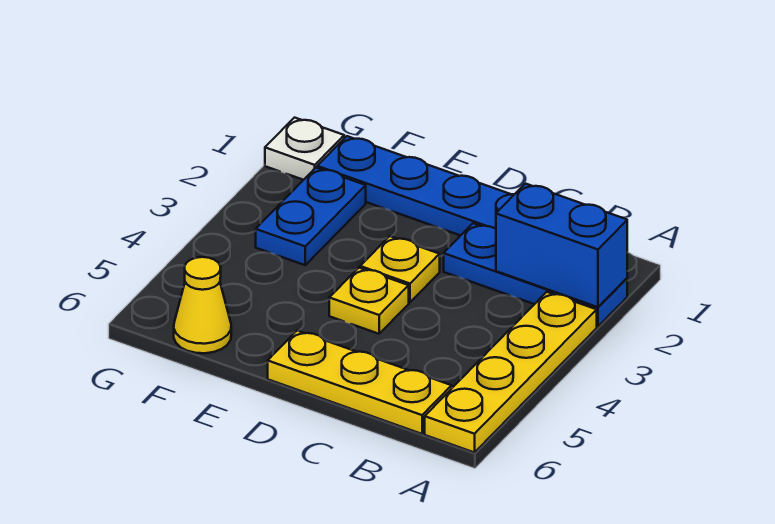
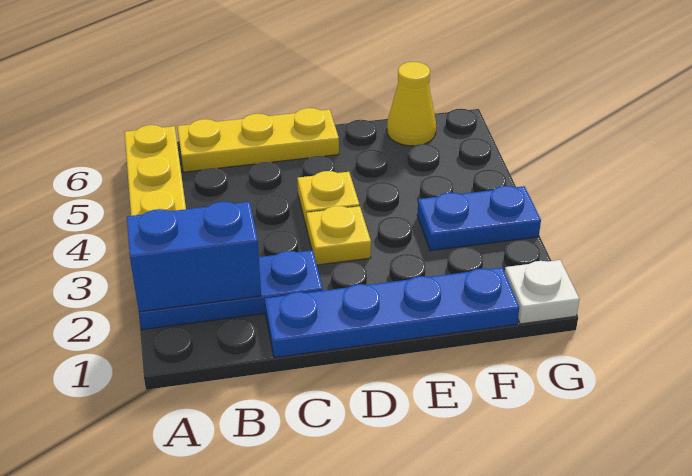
blue 1x2 plate [256,168,366,265] -> blue 1x2 plate turned to [417,186,541,251]

